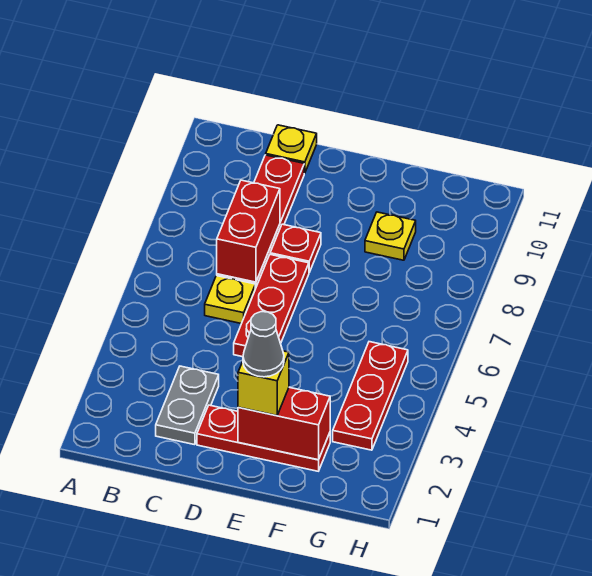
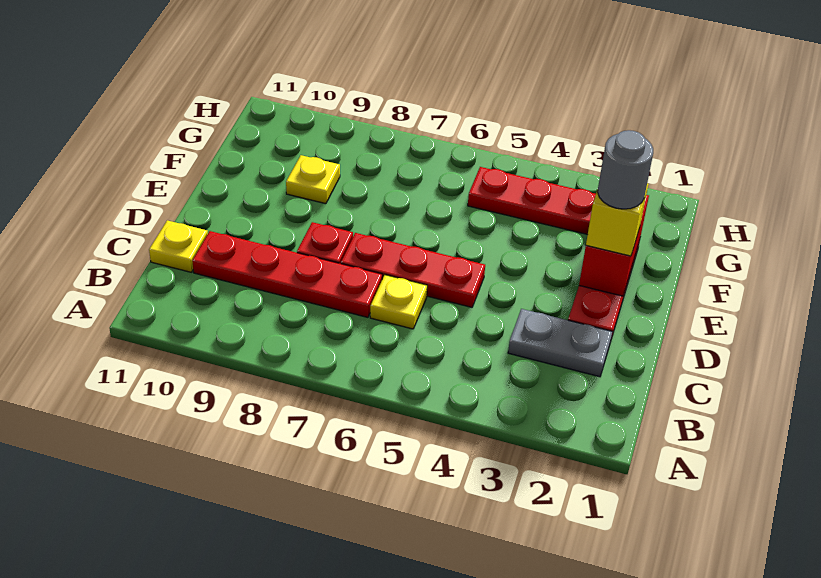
red 1x2 brick [217,180,280,282] -> none
grey 1x1 cone [243,312,284,377] -> grey 1x1 round brick [598,130,653,209]

